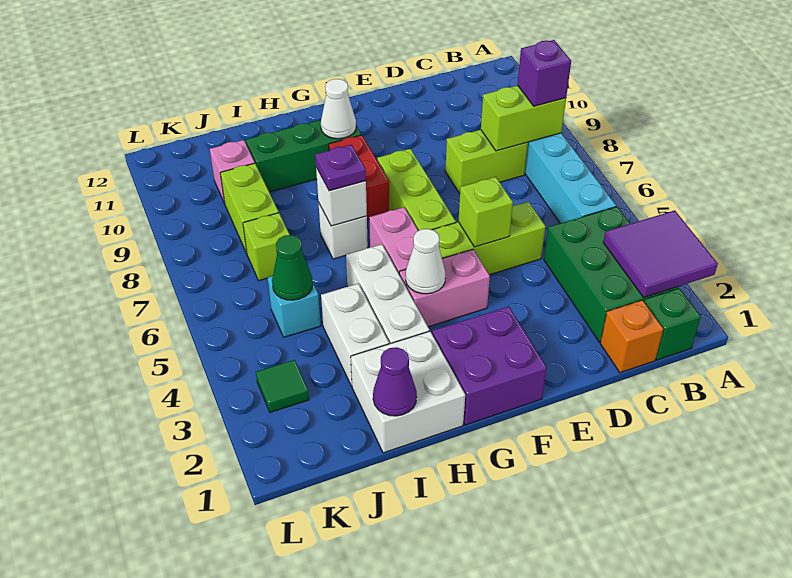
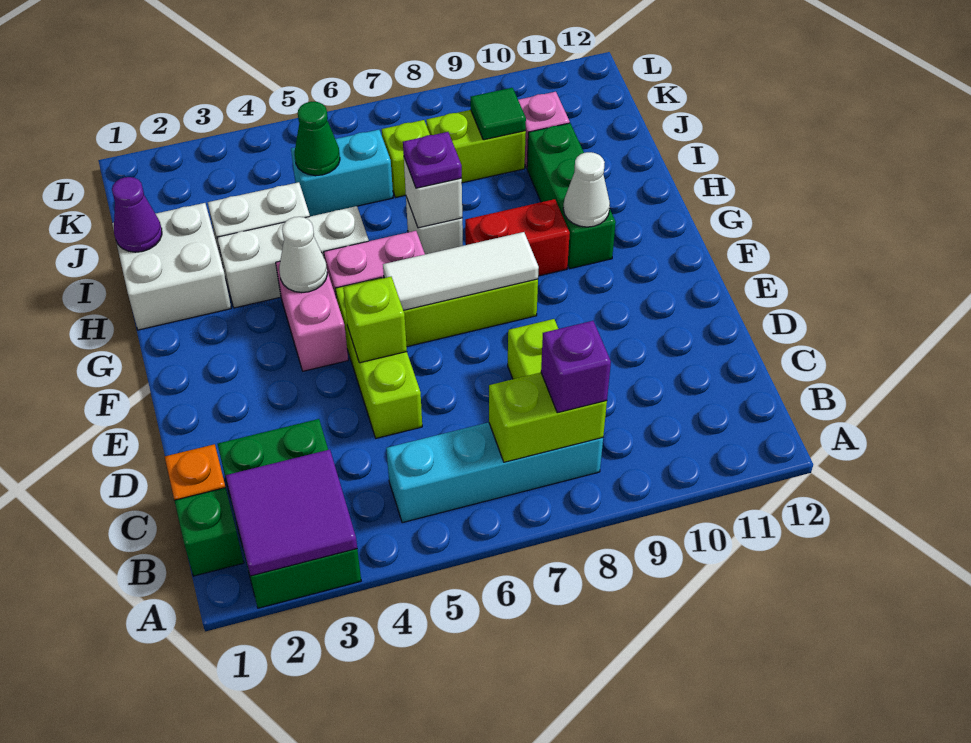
green 2x3 brick [544,207,678,342] -> green 2x3 brick turned to [218,419,361,608]
lime 1x2 brick [481,85,566,151] -> lime 1x2 brick turned to [489,373,607,462]
purple 2x2 brick [432,307,547,425] -> none
none -> white 1x3 tile [383,232,539,310]
cyan 1x1 brick [268,276,321,337] -> cyan 1x2 brick [291,130,393,216]
green 1x1 tile [256,360,309,412] -> green 1x1 tile moved to [471,88,526,140]

